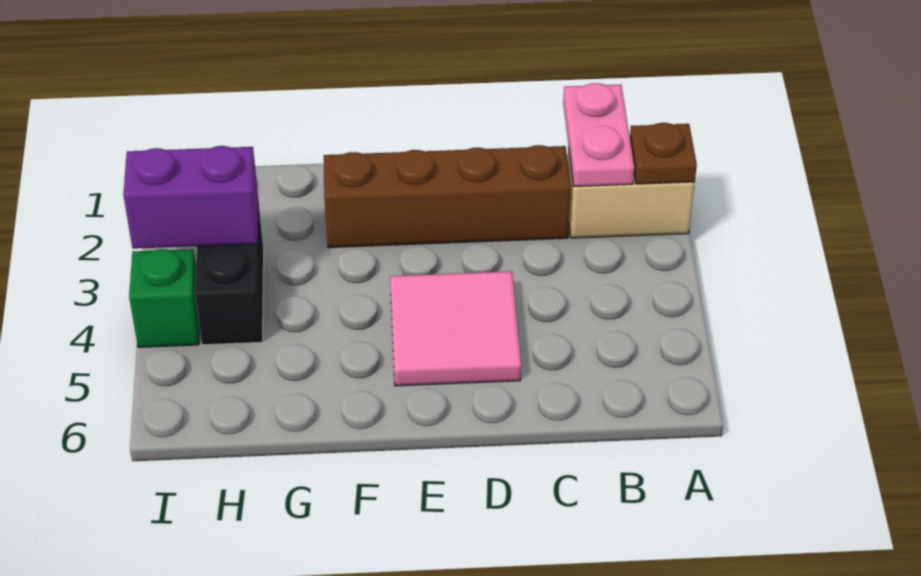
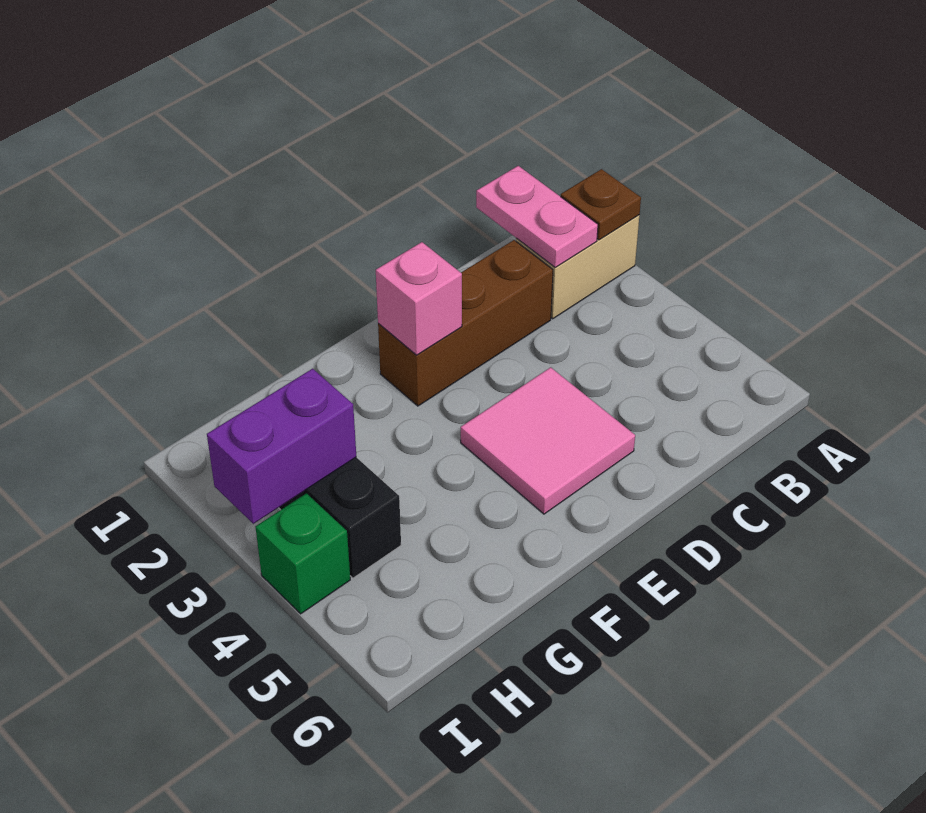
brown 1x4 brick [324,145,571,248] -> brown 1x3 brick [378,240,553,406]
none -> pink 1x1 brick [376,242,462,355]

